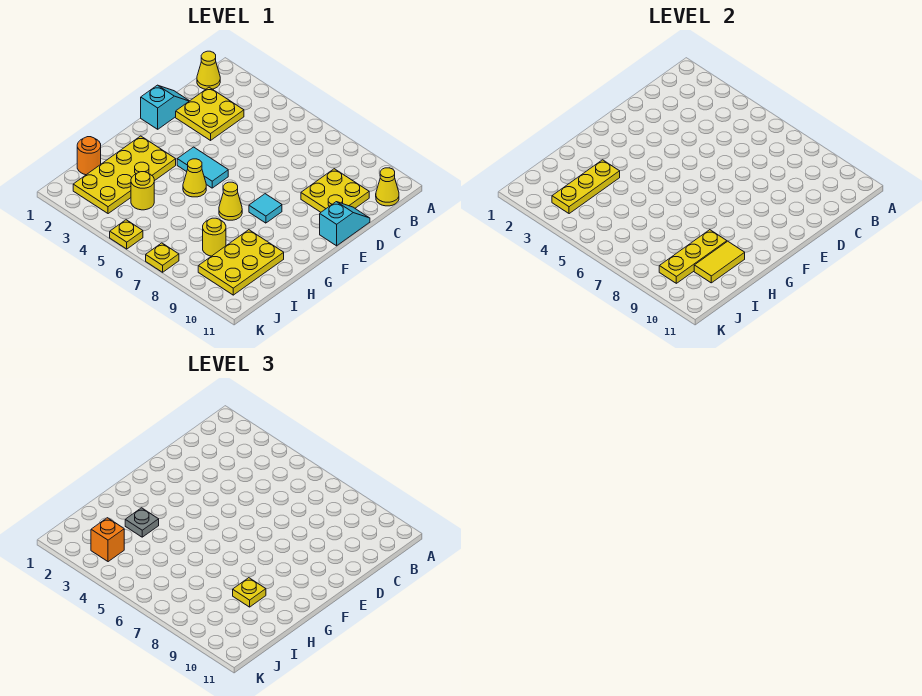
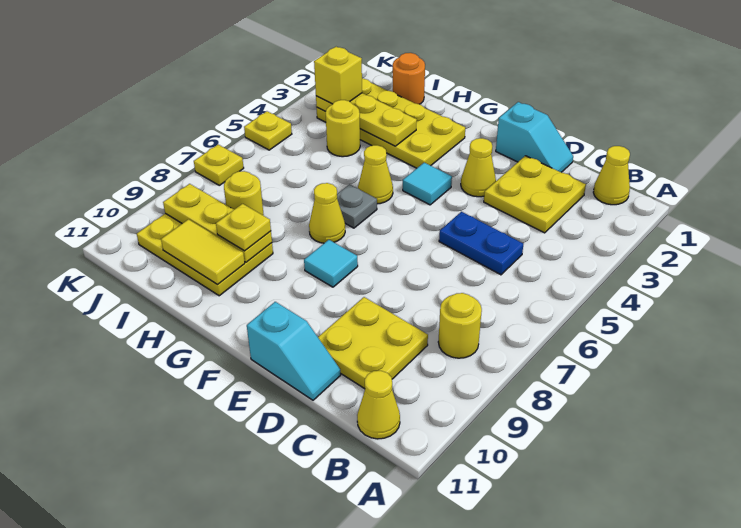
none -> yellow 1x1 round brick [438,293,482,358]
none -> blue 1x2 plate [439,212,523,275]
none -> yellow 1x1 cone [461,138,496,197]
cyan 1x2 tile [177,147,228,188] -> cyan 1x1 tile [403,163,452,205]
grey 1x1 plate [125,508,159,537] -> grey 1x1 plate moved to [337,184,377,228]
orange 1x1 brick [91,518,124,562] -> yellow 1x1 brick [314,47,362,104]

